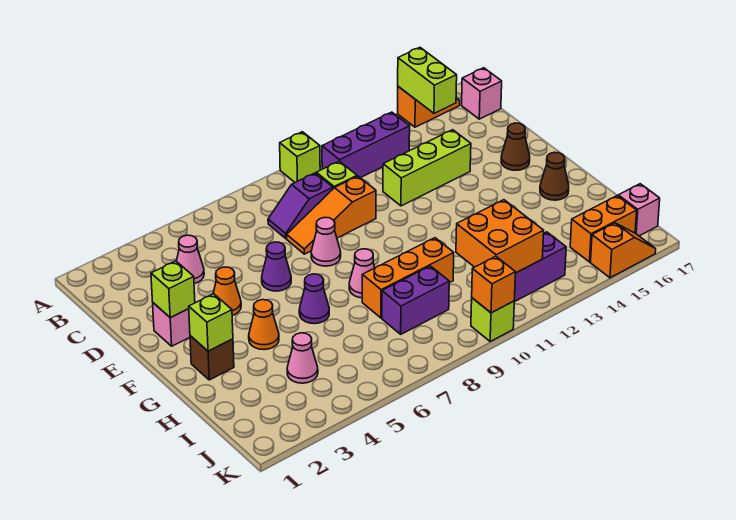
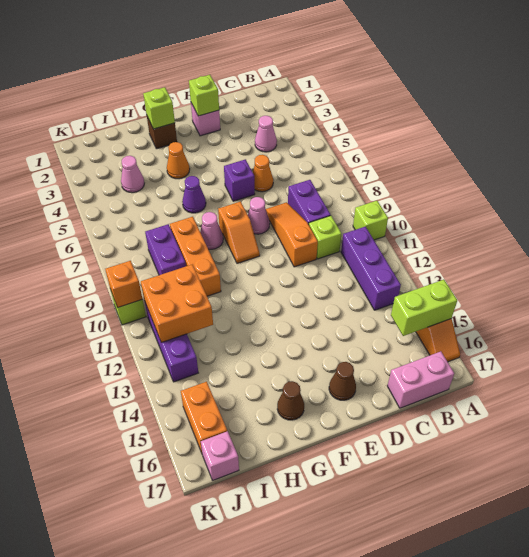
pink 1x1 brick [462,68,502,119] -> pink 1x2 brick [387,351,454,408]
purple 1x2 slope [268,173,333,238] -> purple 1x2 brick [288,180,331,224]
lime 1x3 brick [383,130,471,206] -> none
orange 1x1 cone [213,267,241,315] -> orange 1x1 cone moved to [253,155,273,192]
purple 1x1 cone [262,242,291,291] -> purple 1x1 brick [224,159,255,201]
orange 1x2 slope [591,223,656,278] -> orange 1x2 slope moved to [218,202,260,263]

